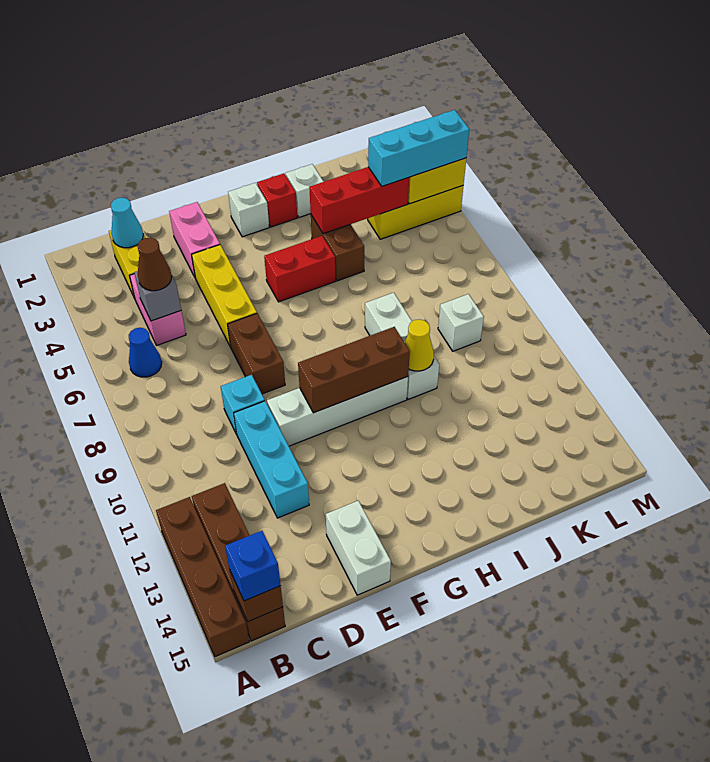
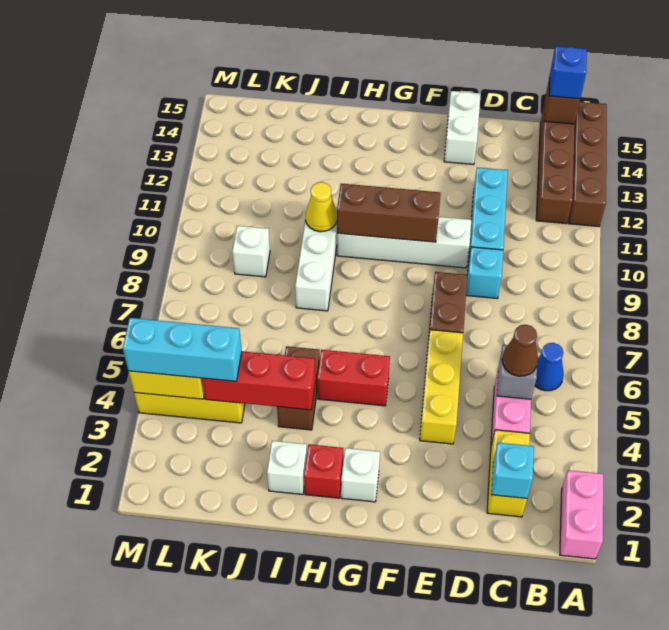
cyan 1x1 cone [111,198,143,248] -> cyan 1x1 brick [491,443,534,498]
pink 1x2 brick [169,202,220,277] -> pink 1x2 brick moved to [560,470,603,559]

